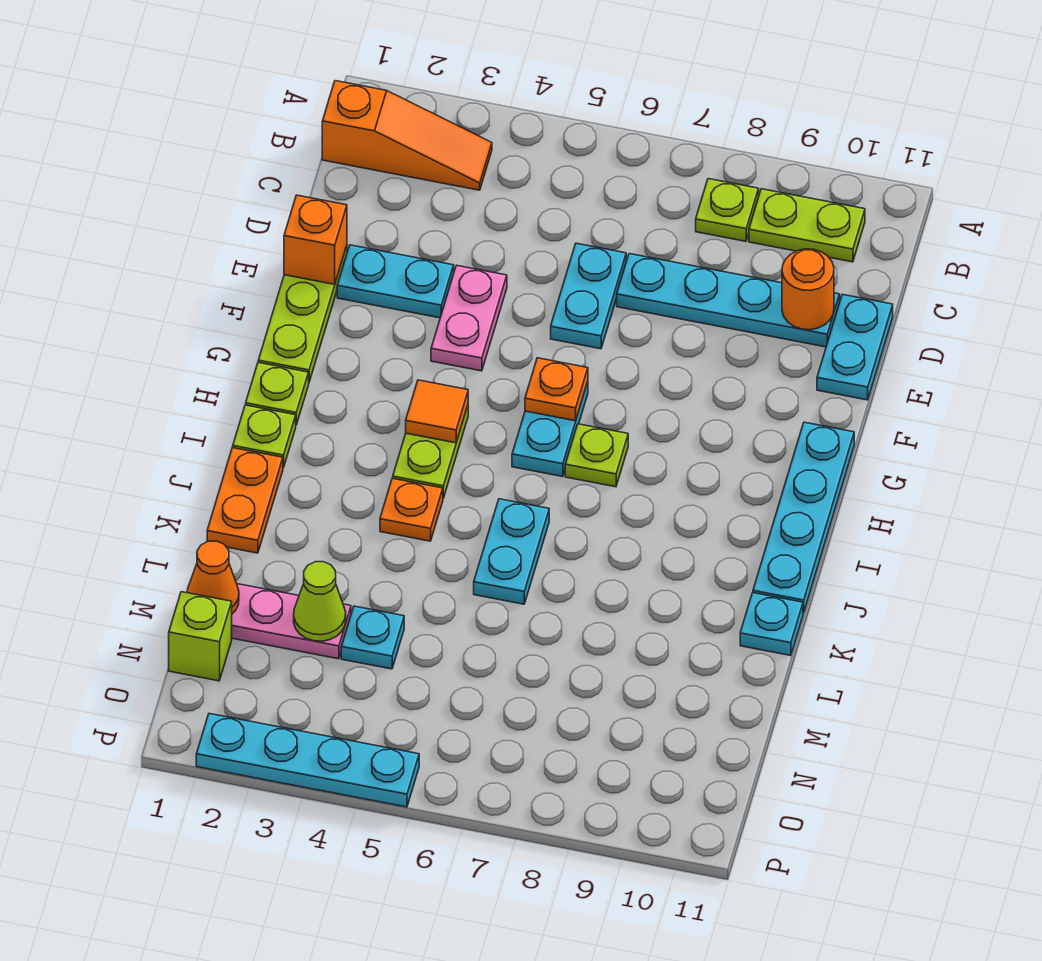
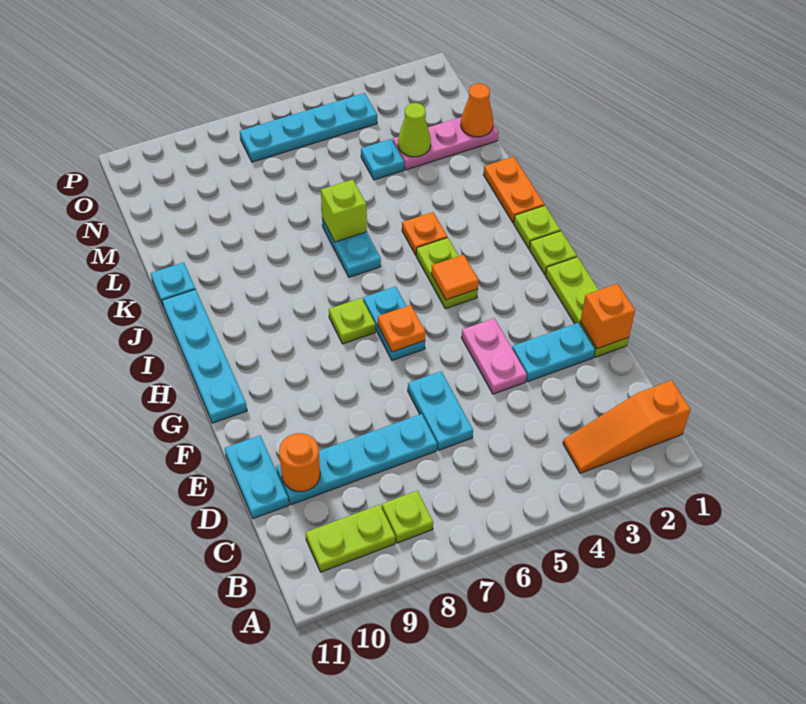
lime 1x1 brick [169,592,232,681] -> lime 1x1 brick moved to [321,180,367,242]
cyan 1x4 plate [196,714,419,807] -> cyan 1x4 plate moved to [240,93,377,162]

